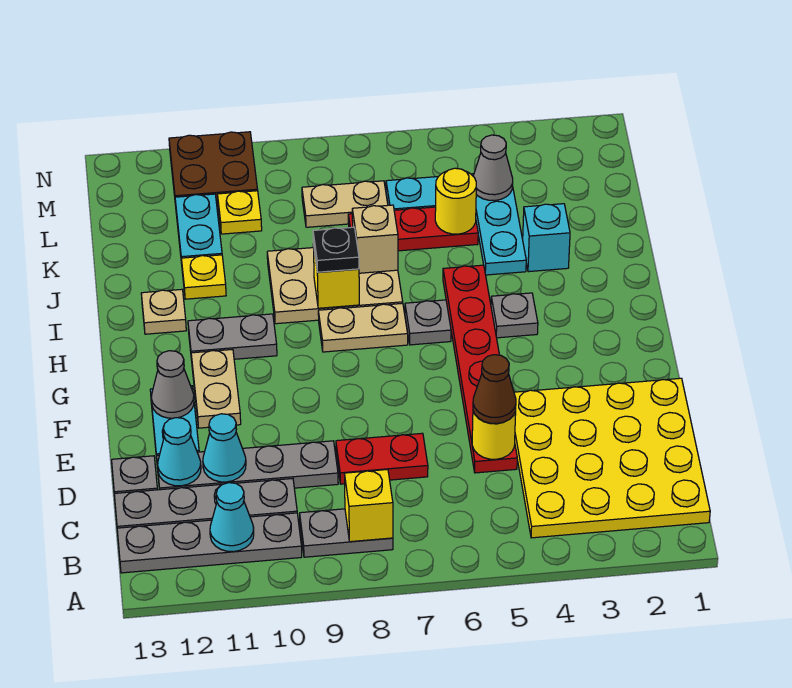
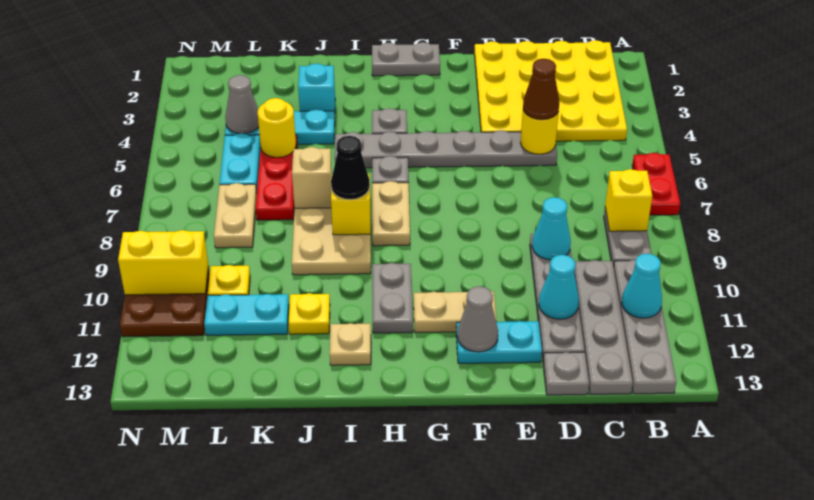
red 1x6 plate [443,265,517,473] -> grey 1x6 plate [335,130,557,168]
red 1x2 plate [336,433,428,484] -> red 1x2 plate moved to [632,153,680,215]
cyan 1x1 cone [158,418,201,486] -> cyan 1x1 cone moved to [532,197,571,260]
none -> grey 1x2 plate [372,42,440,76]
black 1x1 plate [313,227,359,272] -> black 1x1 cone [331,136,370,200]
none -> yellow 1x2 brick [118,230,209,295]

